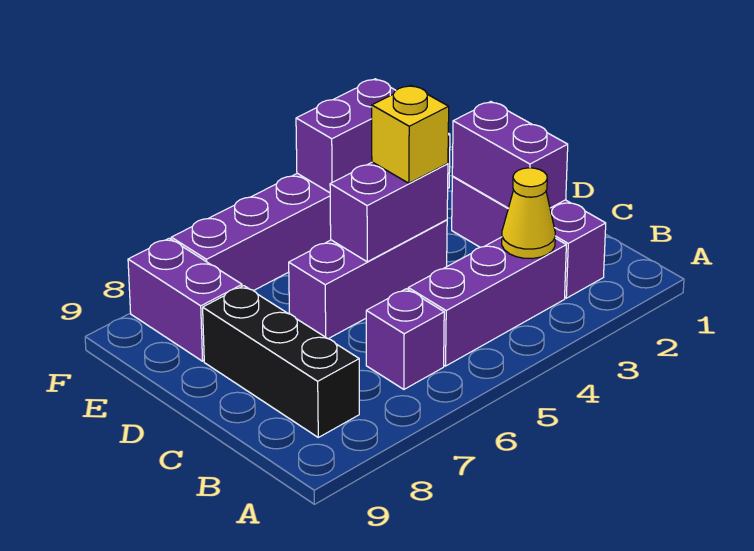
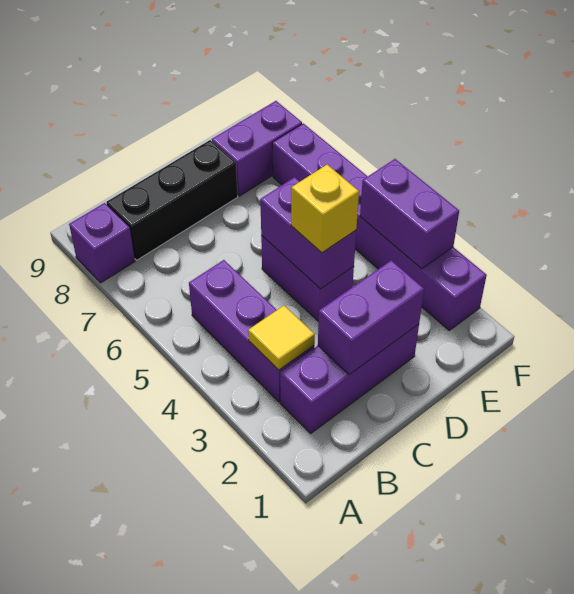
yellow 1x1 cone [502,168,555,259] -> yellow 1x1 tile [248,306,315,370]
purple 1x1 brick [366,289,444,389] -> purple 1x1 brick moved to [69,203,135,283]
purple 1x3 brick [289,220,447,339] -> purple 1x2 brick [261,236,354,322]

